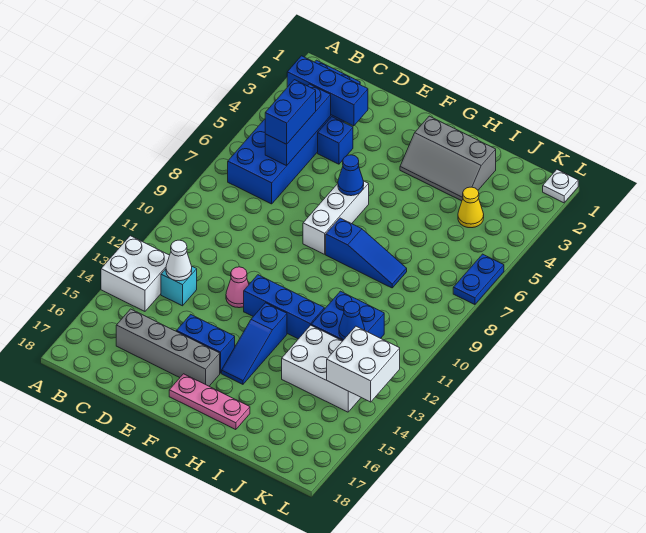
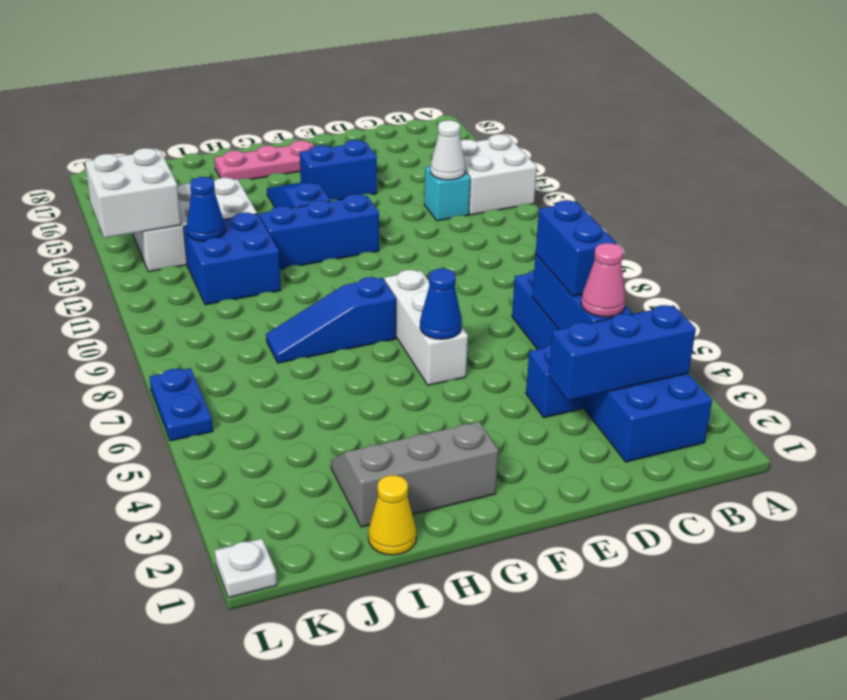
grey 1x4 brick [116,309,220,386] -> none
pink 1x1 cone [226,267,249,308] -> pink 1x1 cone moved to [581,243,626,317]
yellow 1x1 cone [458,187,484,228] -> yellow 1x1 cone moved to [368,475,416,555]

